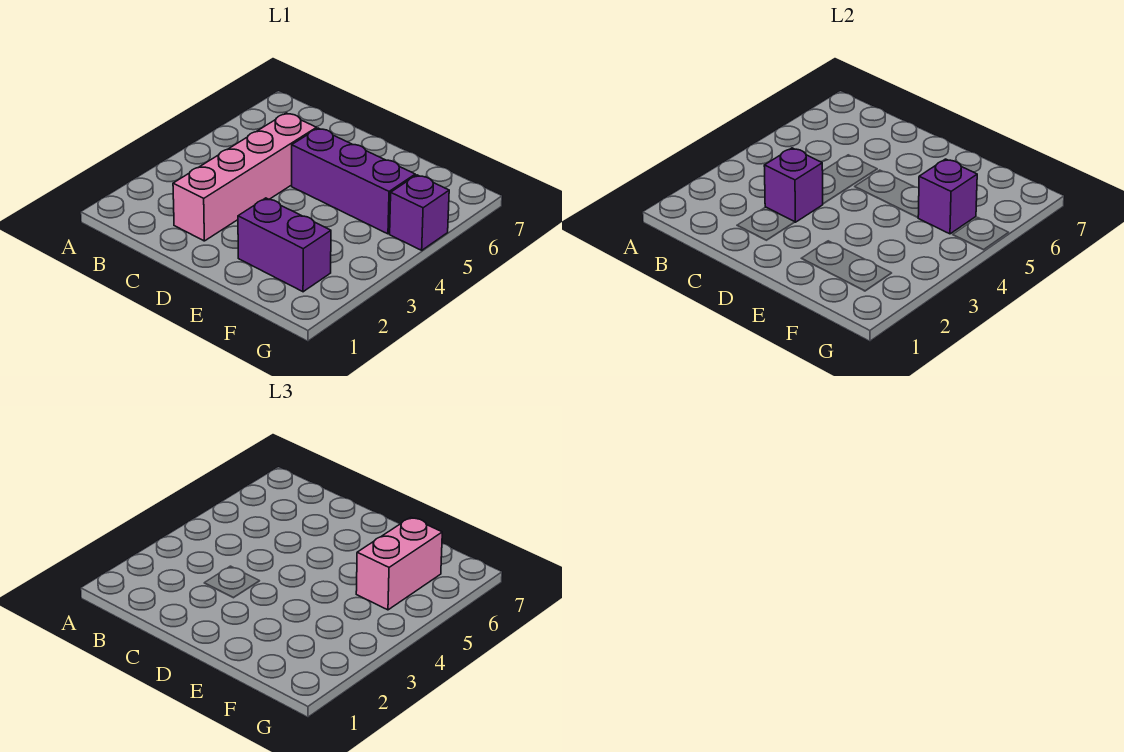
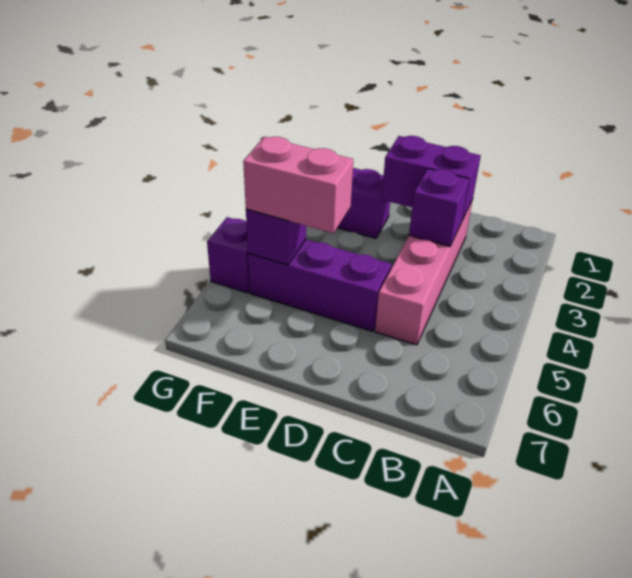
none -> purple 1x2 brick [382,136,481,220]
pink 1x2 brick [356,517,442,610] -> pink 1x2 brick turned to [243,137,353,233]

